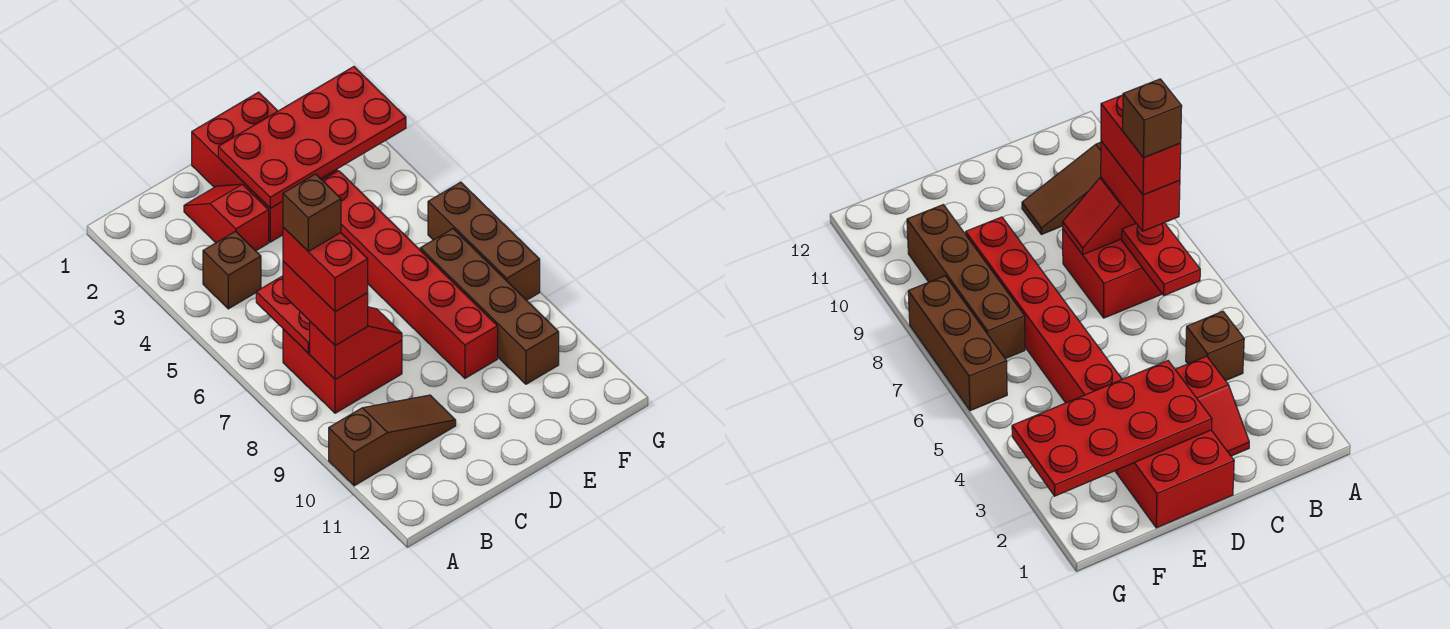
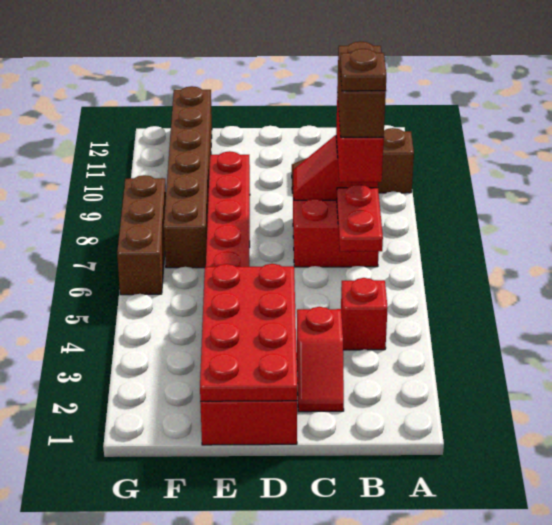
brown 1x1 brick [203,231,261,309] -> red 1x1 brick [341,278,388,350]
red 1x2 brick [283,227,368,312] -> brown 1x2 brick [337,41,386,137]
brown 1x1 brick [283,174,341,251] -> brown 1x1 plate [340,49,386,91]
red 2x4 plate [218,67,406,208] -> red 2x4 plate turned to [200,264,297,401]
brown 1x4 brick [420,229,559,384] -> brown 1x6 brick [164,86,212,268]

